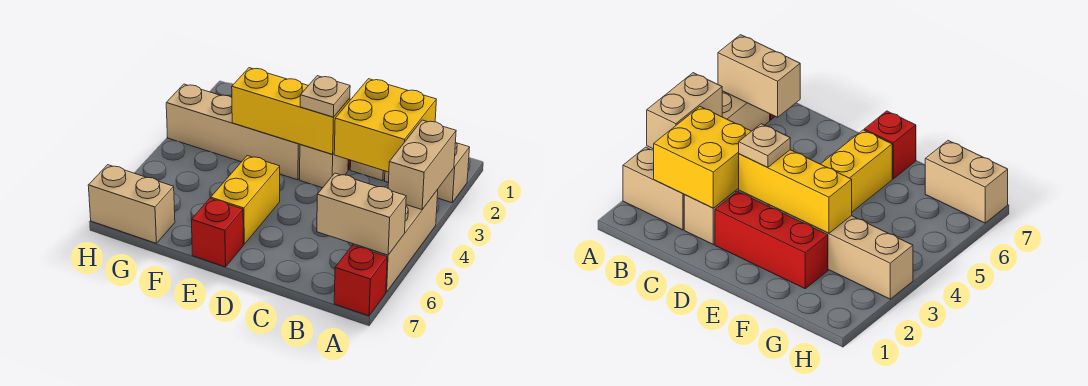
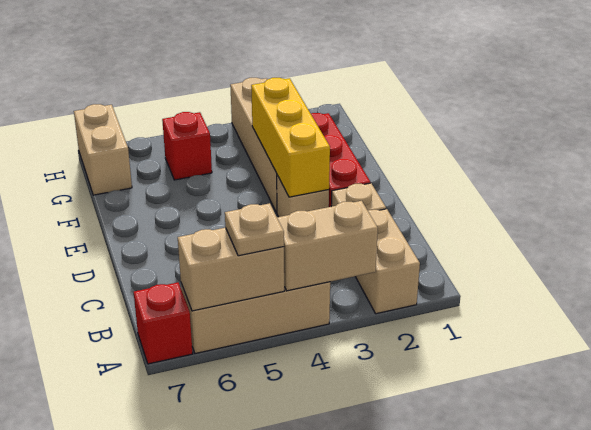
tan 1x2 brick [317,173,406,255] -> tan 1x2 brick turned to [178,228,284,311]
yellow 2x2 brick [334,79,436,172] -> none
tan 1x1 plate [300,76,350,117] -> tan 1x1 plate moved to [225,203,284,256]
yellow 1x2 brick [211,156,280,244] -> none
red 1x1 brick [191,198,243,267] -> red 1x1 brick moved to [162,112,212,180]

